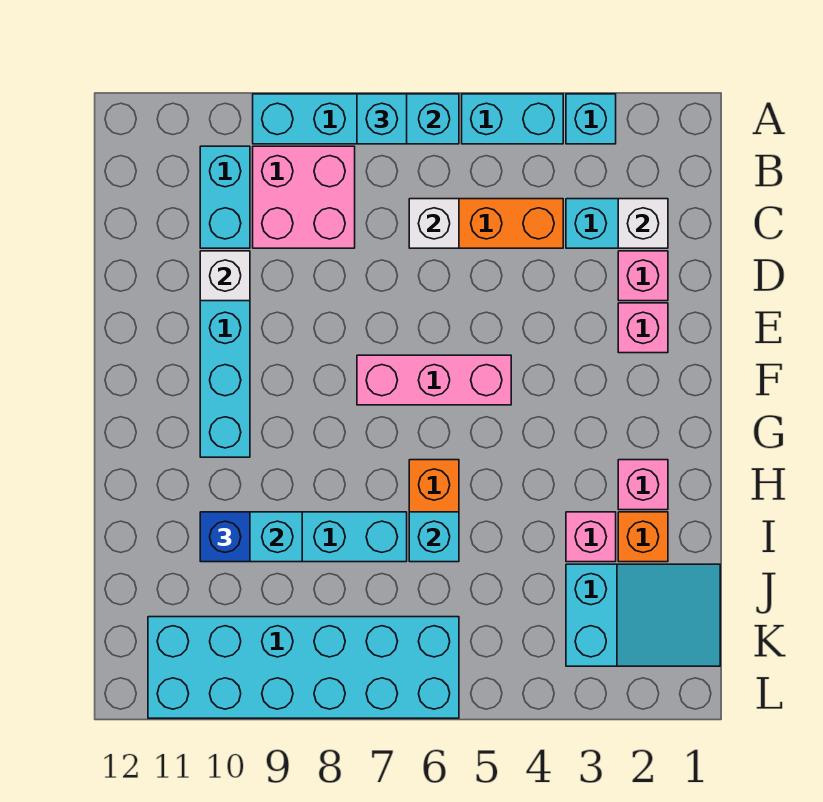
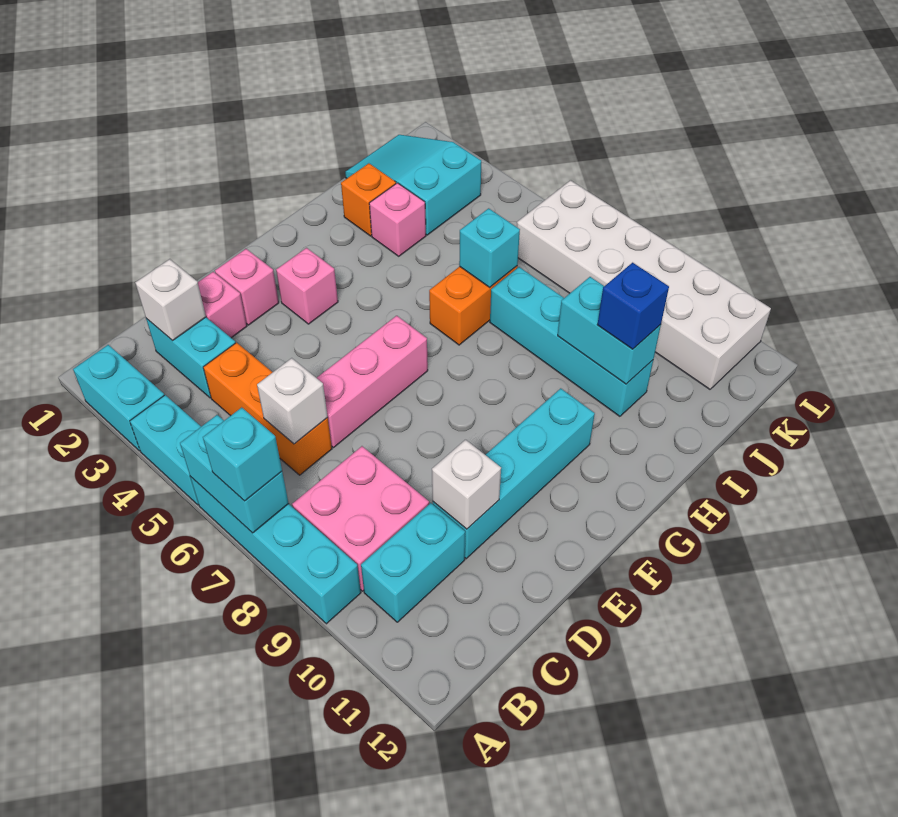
cyan 1x1 brick [566,94,616,144] -> cyan 1x2 brick [73,345,164,451]
pink 1x3 brick [357,355,511,405] -> pink 1x3 brick turned to [317,316,428,448]
pink 1x1 brick [618,460,668,510] -> pink 1x1 brick moved to [276,248,338,324]
cyan 2x6 brick [148,617,459,718] -> white 2x6 brick [517,180,771,389]

